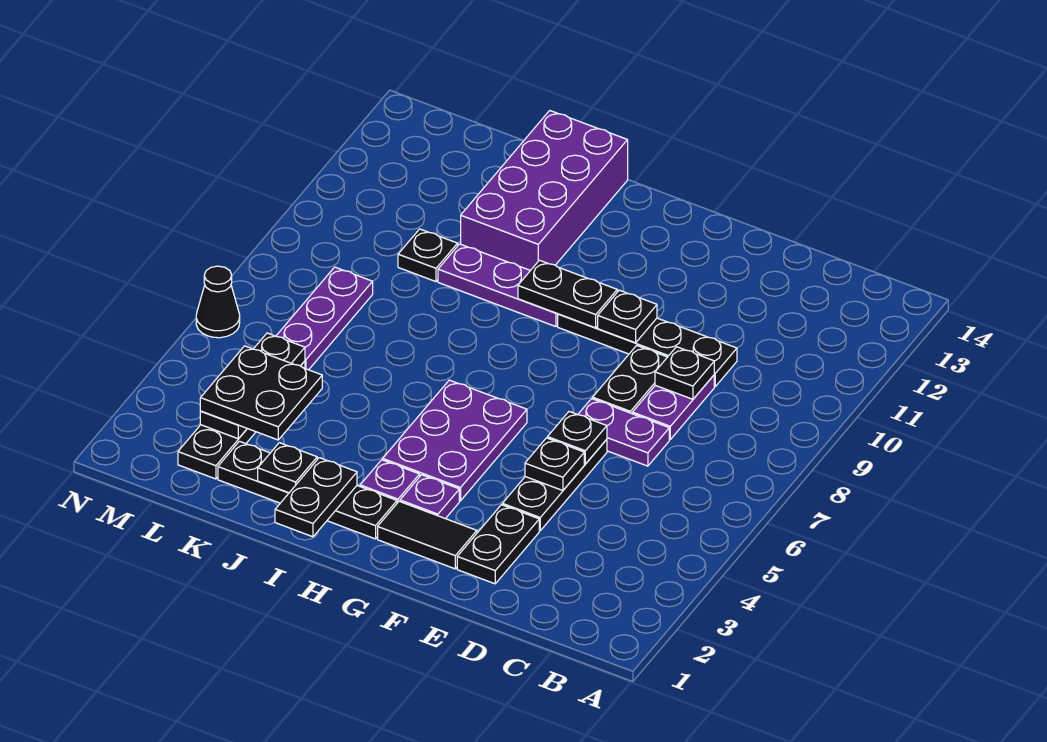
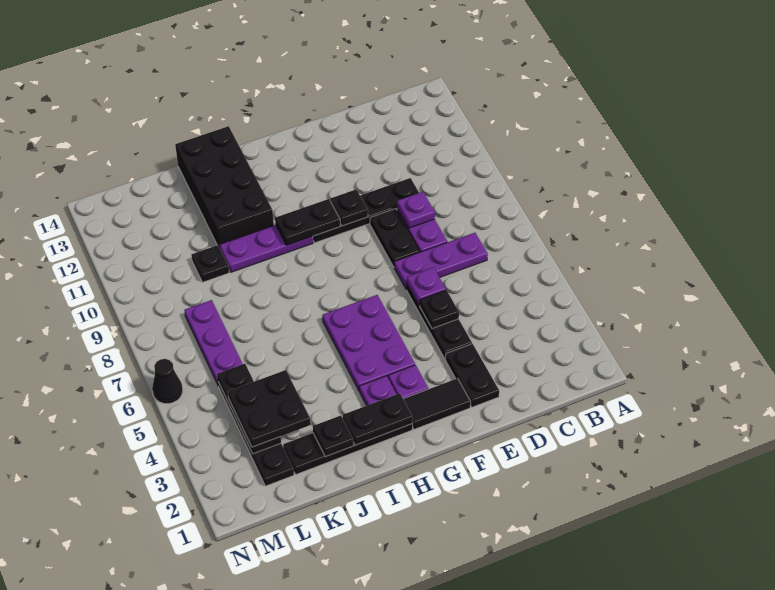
purple 1x2 plate [578,399,669,466] -> purple 1x3 plate [394,233,488,289]
black 1x1 plate [655,347,714,399] -> purple 1x1 plate [397,192,435,228]
black 1x1 plate [547,412,607,464] -> purple 1x1 plate [407,267,446,305]
black 1x2 plate [275,458,357,537] -> black 1x2 plate turned to [343,393,413,445]
purple 2x4 brick [461,111,628,270] -> black 2x4 brick [175,126,274,248]

